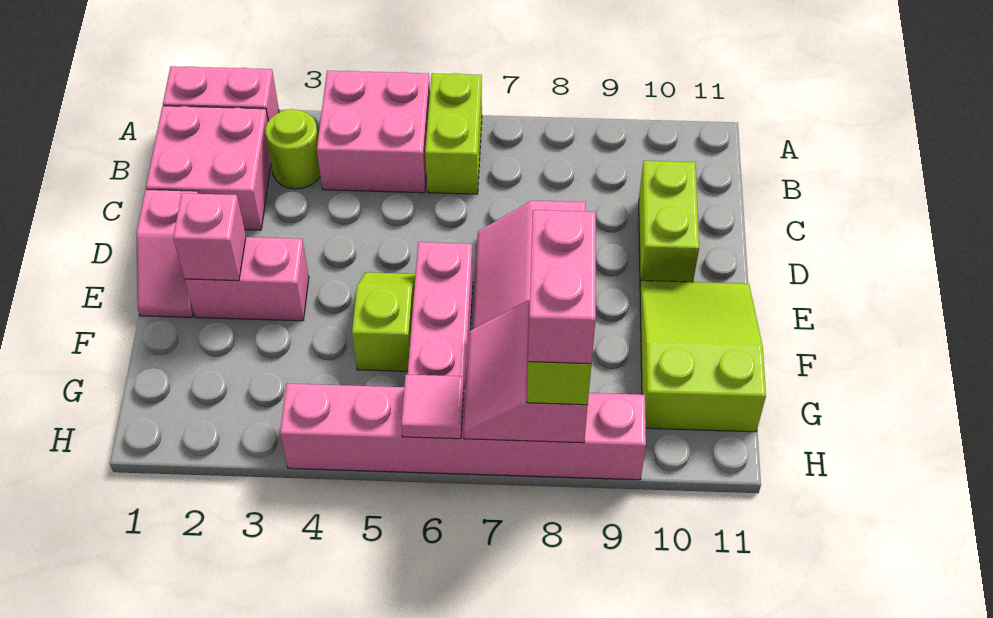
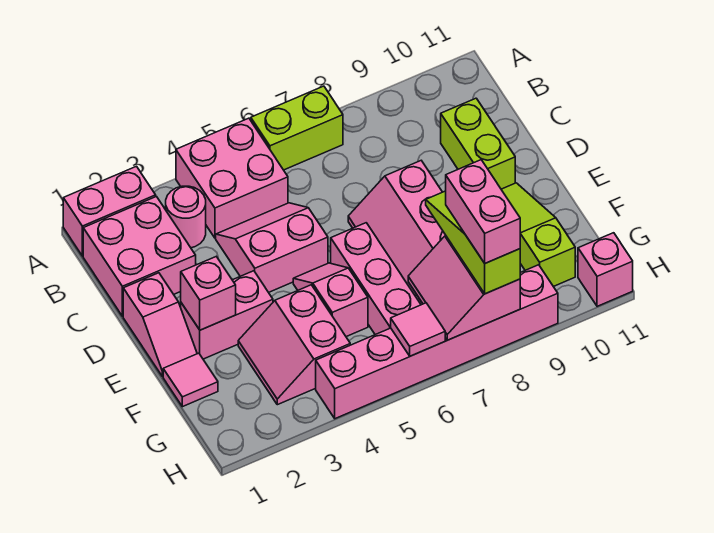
lime 1x2 brick [425,73,482,194] -> lime 1x2 brick turned to [251,86,343,170]
lime 1x1 round brick [266,109,320,189] -> pink 1x1 round brick [166,186,206,248]
none -> pink 2x2 slope [216,203,328,292]
lime 1x2 slope [352,272,416,371] -> pink 1x2 slope [293,263,368,337]
lime 2x3 slope [640,280,766,432] -> lime 1x3 slope [501,183,575,287]
none -> pink 1x1 tile [163,353,218,407]
none -> pink 2x2 slope [238,285,350,405]
none -> pink 1x1 brick [578,233,633,306]

